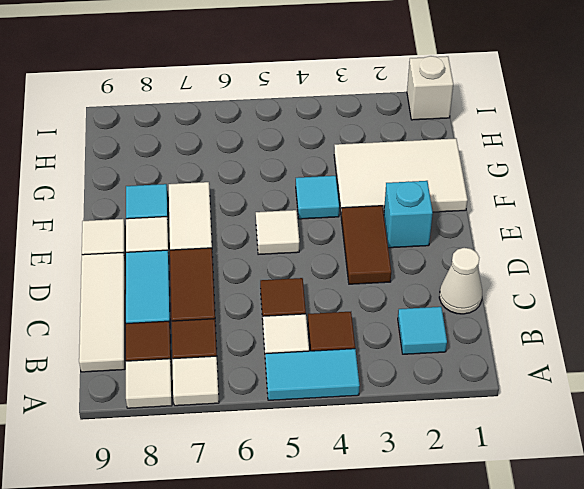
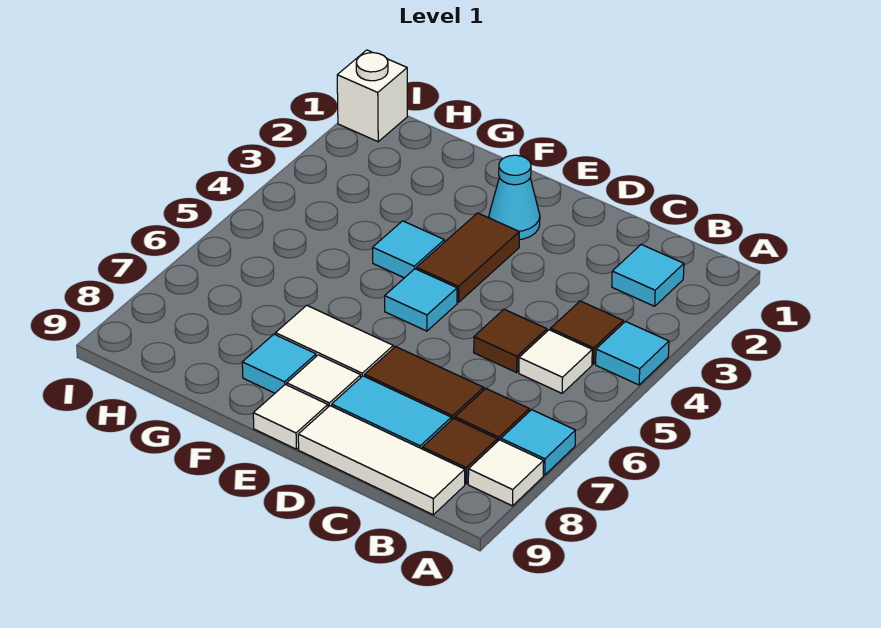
cyan 1x2 tile [265,349,360,400] -> cyan 1x1 tile [596,322,669,385]
white 1x1 tile [172,356,219,406] -> cyan 1x1 tile [501,410,575,475]
white 1x1 cone [439,248,482,314] -> none
brown 1x2 tile [341,206,391,284] -> brown 1x2 tile turned to [416,213,519,302]
cyan 1x1 brick [384,181,433,248] -> cyan 1x1 cone [489,155,540,240]
white 1x1 tile [256,210,299,255] -> cyan 1x1 tile [385,269,457,331]
white 2x3 tile [334,138,468,213] -> none

